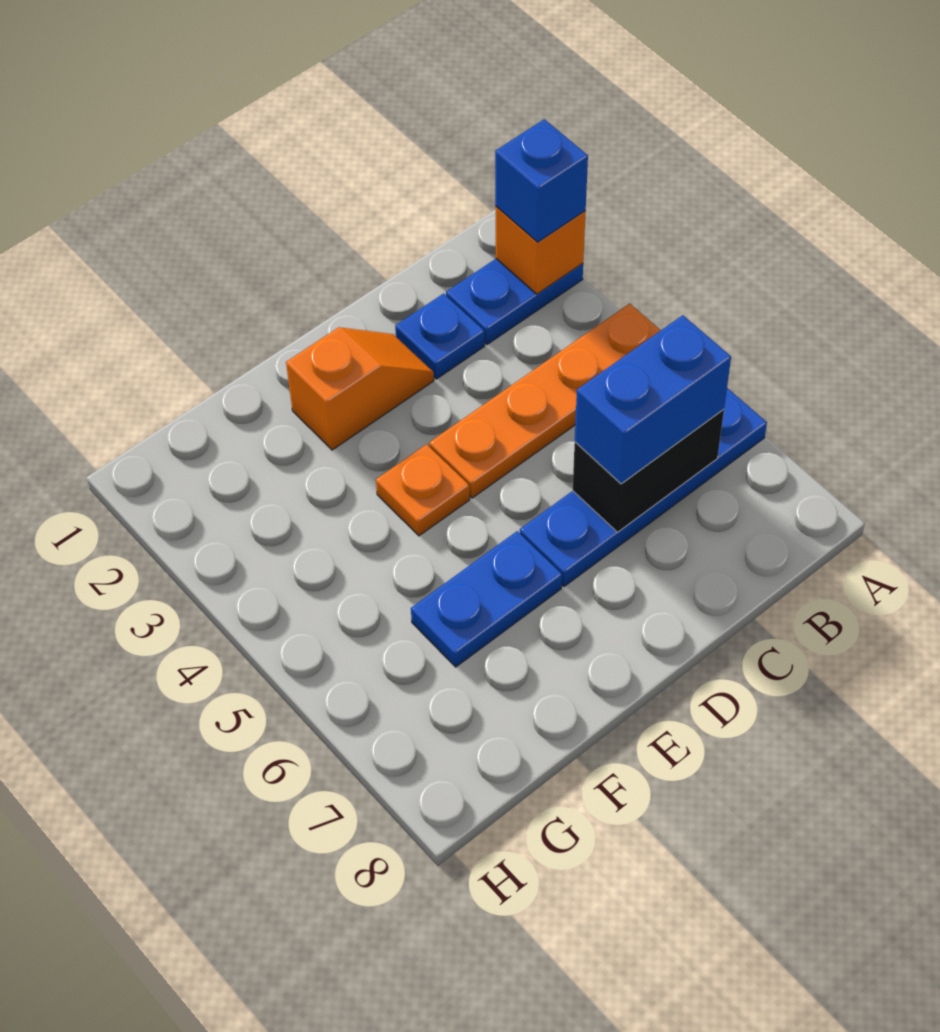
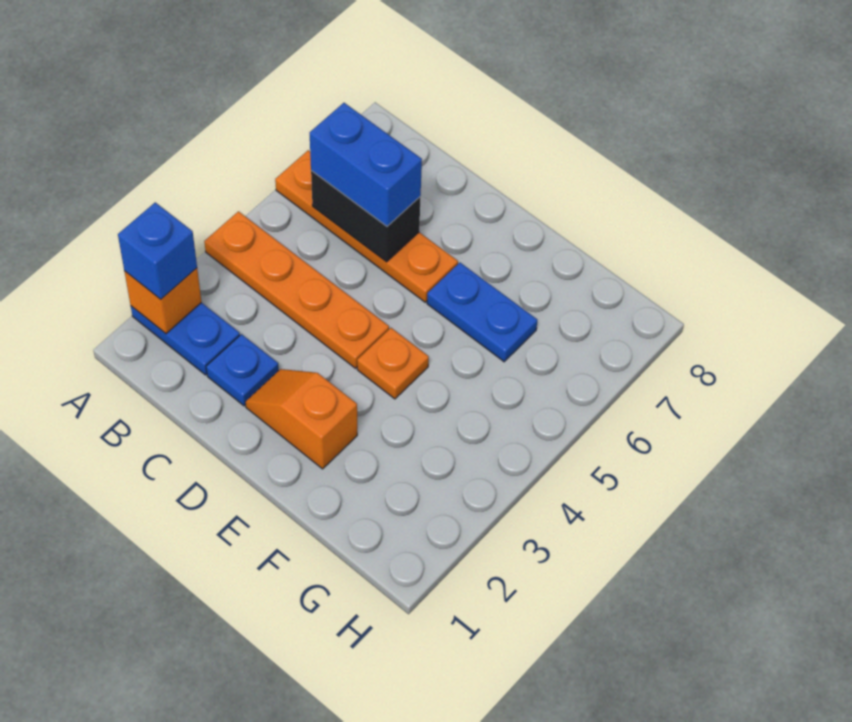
blue 1x4 plate [520,388,767,586] -> orange 1x4 plate [275,150,458,302]

